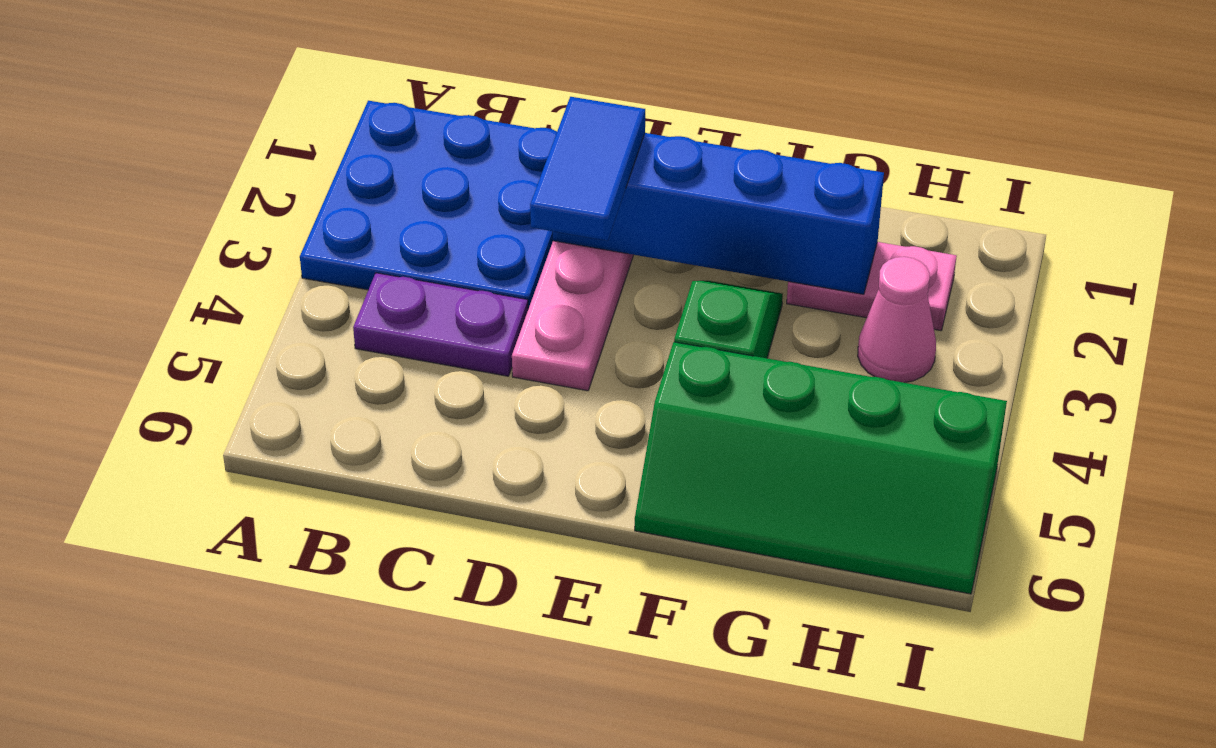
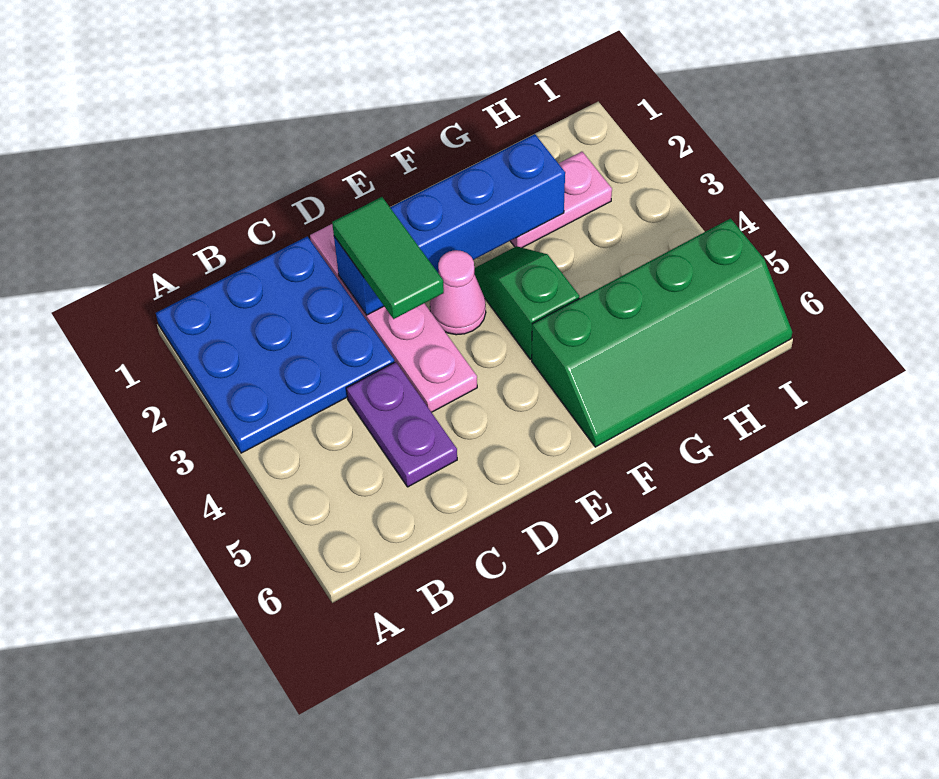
purple 1x2 plate [353,273,528,376] -> purple 1x2 plate turned to [346,362,457,487]
blue 1x2 tile [530,97,645,241] -> green 1x2 tile [332,197,444,319]
pink 1x1 cone [858,257,936,383] -> pink 1x1 cone moved to [430,250,486,335]

